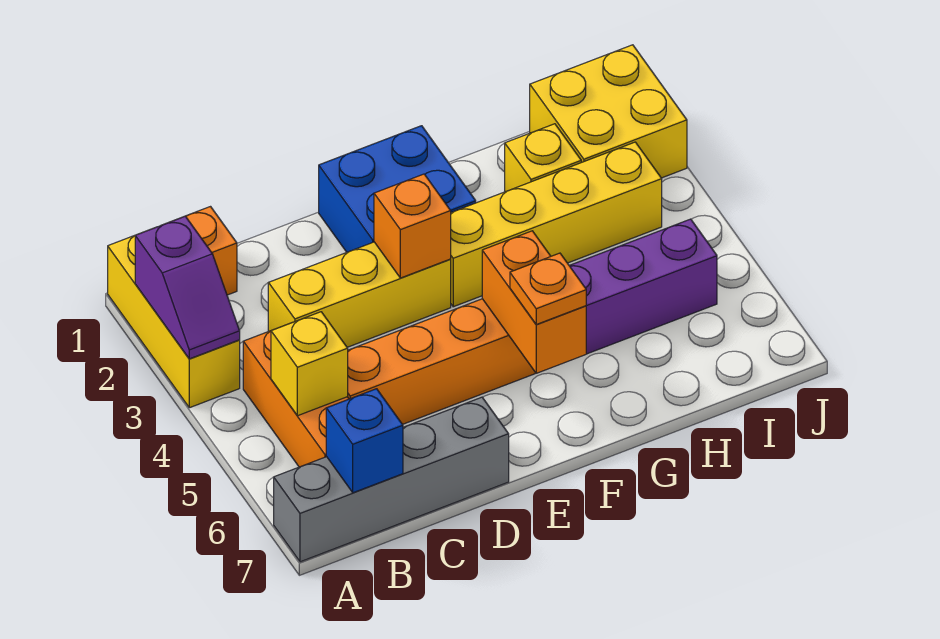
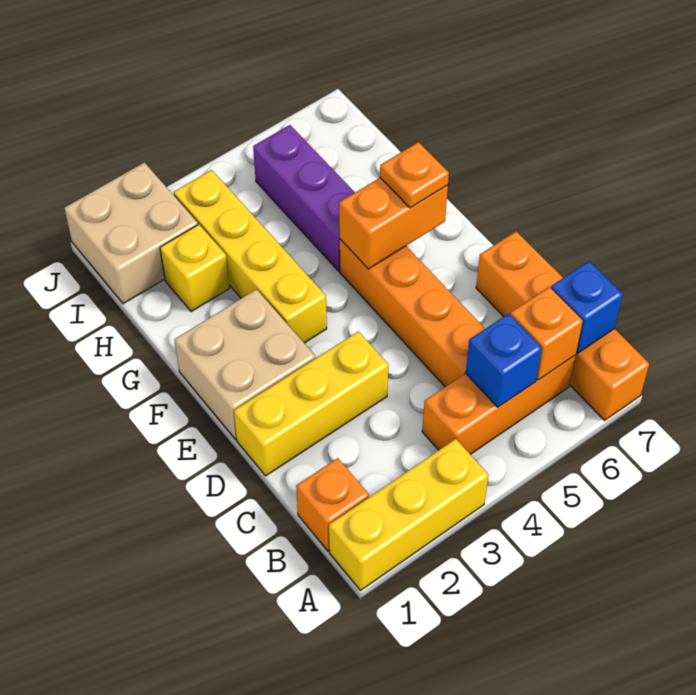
purple 1x2 slope [135,216,240,359] -> none
grey 1x4 brick [274,397,509,562] -> orange 1x4 brick [476,231,649,421]
yellow 1x1 brick [271,312,348,416] -> blue 1x1 brick [466,314,542,407]
yellow 1x3 brick [268,242,451,347] -> yellow 1x3 brick turned to [234,331,388,476]
blue 2x2 brick [319,126,476,252] -> tan 2x2 brick [174,289,316,439]
orange 1x1 brick [374,174,451,278] -> orange 1x1 brick moved to [510,287,583,380]
yellow 2x2 brick [530,45,687,178] -> tan 2x2 brick [64,163,198,304]

